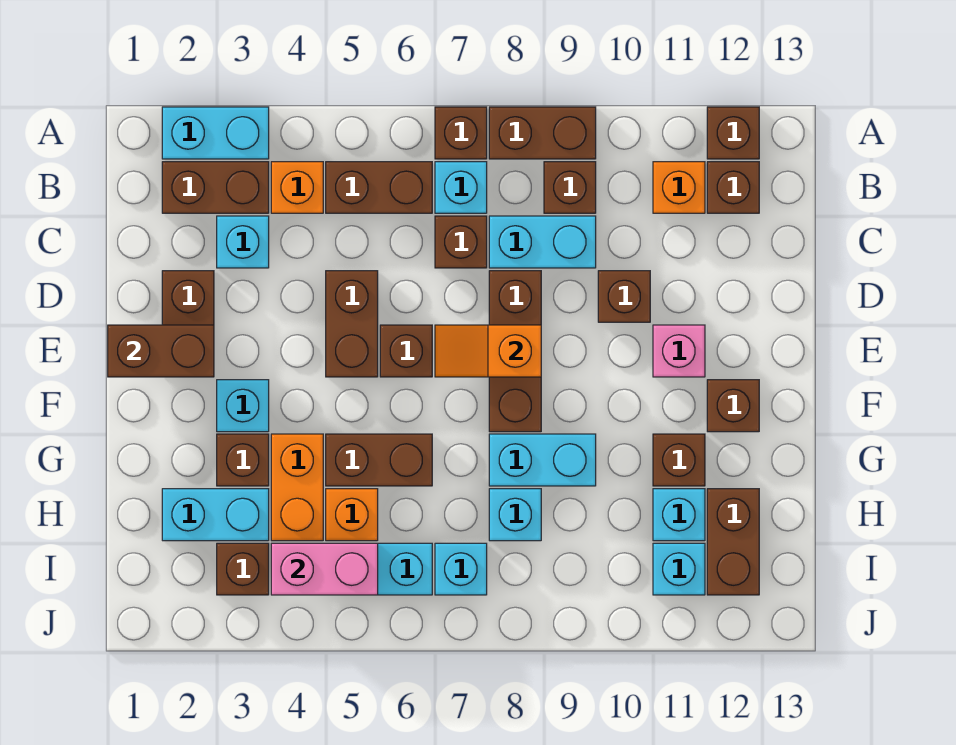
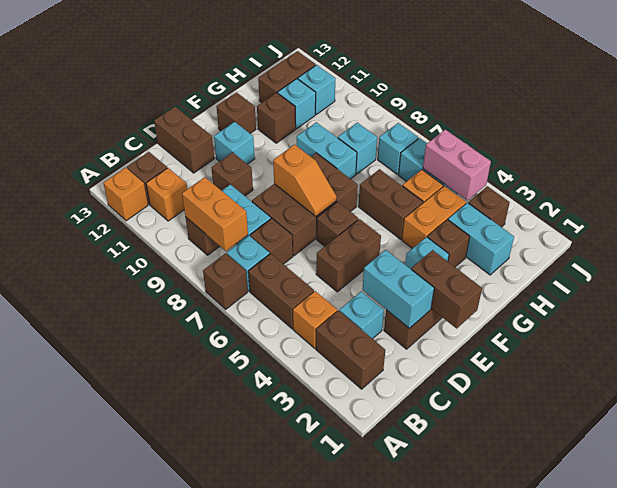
cyan 1x2 brick [162,107,269,159] -> cyan 1x2 brick moved to [362,250,434,328]
brown 1x2 brick [489,107,596,159] -> brown 1x2 brick moved to [154,107,214,173]
brown 1x1 brick [707,107,759,159] -> orange 1x1 brick [103,168,148,221]
none -> orange 1x2 brick [182,177,248,251]
brown 1x3 brick [489,271,541,432] -> brown 2x3 brick [252,153,358,256]
pink 1x1 brick [653,325,705,377] -> cyan 1x1 brick [214,122,255,164]

